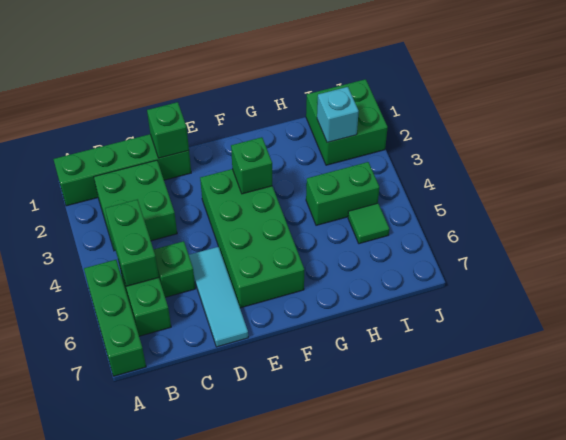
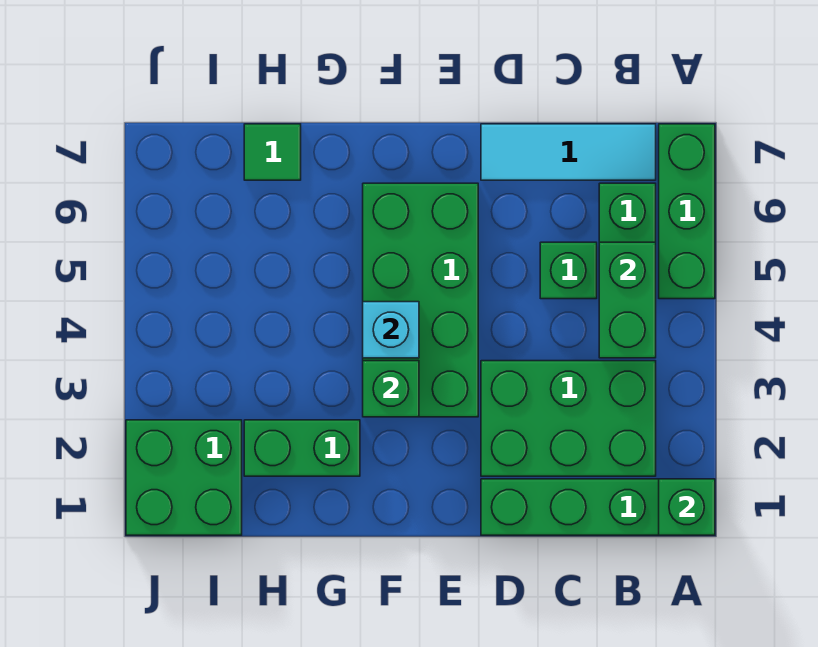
green 2x2 brick [94,160,177,251] -> green 2x3 brick [481,361,656,476]
green 1x1 brick [147,102,189,158] -> green 1x1 brick moved to [659,479,715,535]
cyan 1x3 tile [189,247,248,347] -> cyan 1x3 tile turned to [481,124,656,180]
green 1x2 brick [306,162,379,225] -> green 1x2 brick moved to [244,420,360,476]
cyan 1x1 brick [317,87,359,143] -> cyan 1x1 brick moved to [363,302,419,358]
green 1x1 tile [348,203,389,244] -> green 1x1 tile moved to [244,124,301,180]

